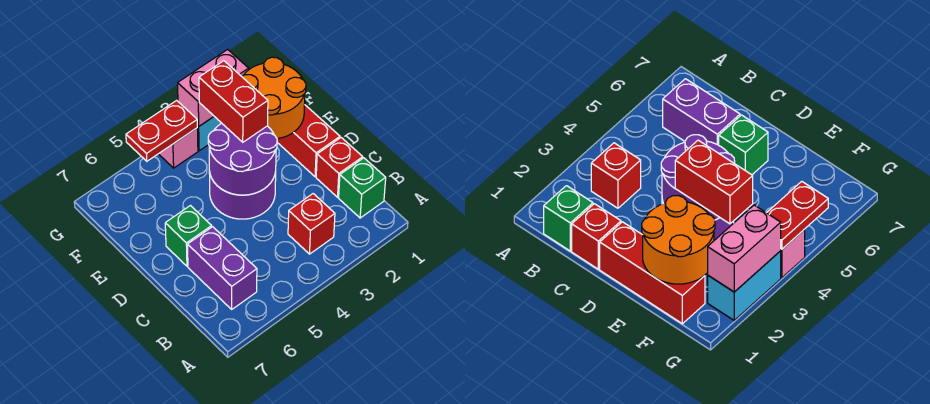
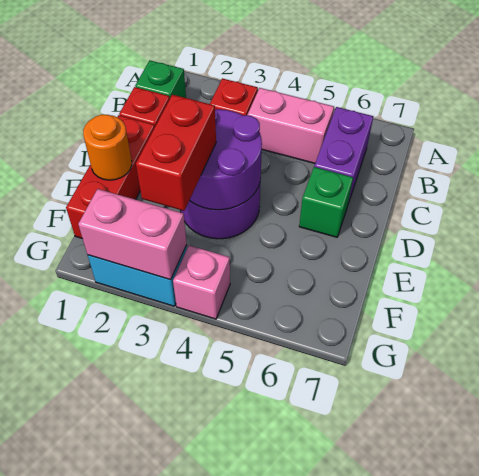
none -> pink 1x2 brick [248,88,334,163]
orange 2x2 round brick [242,57,306,139] -> orange 1x1 round brick [83,114,132,180]
red 1x2 plate [126,100,197,161] -> none

